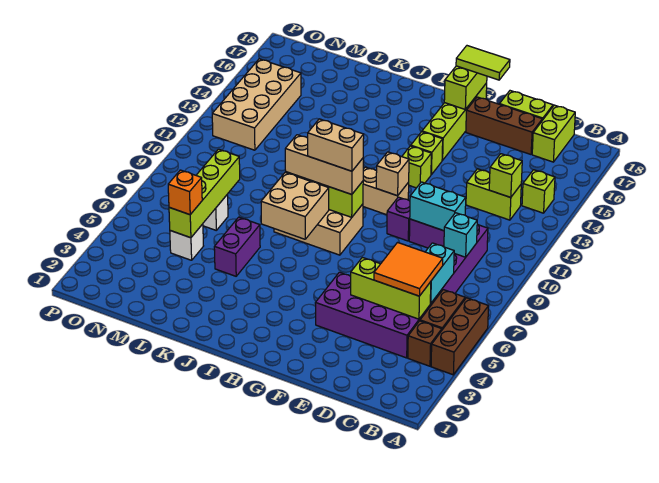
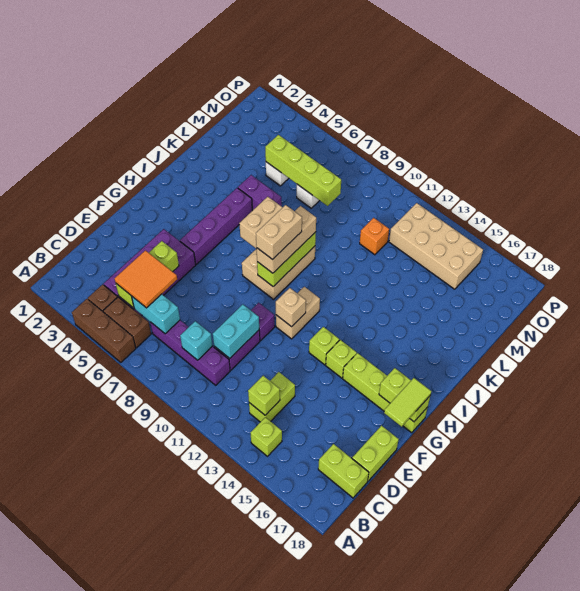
brown 1x3 brick [466,97,542,154] -> none
none -> purple 1x4 brick [180,188,252,264]
orange 1x1 brick [168,170,202,215] -> orange 1x1 brick moved to [360,218,389,255]

